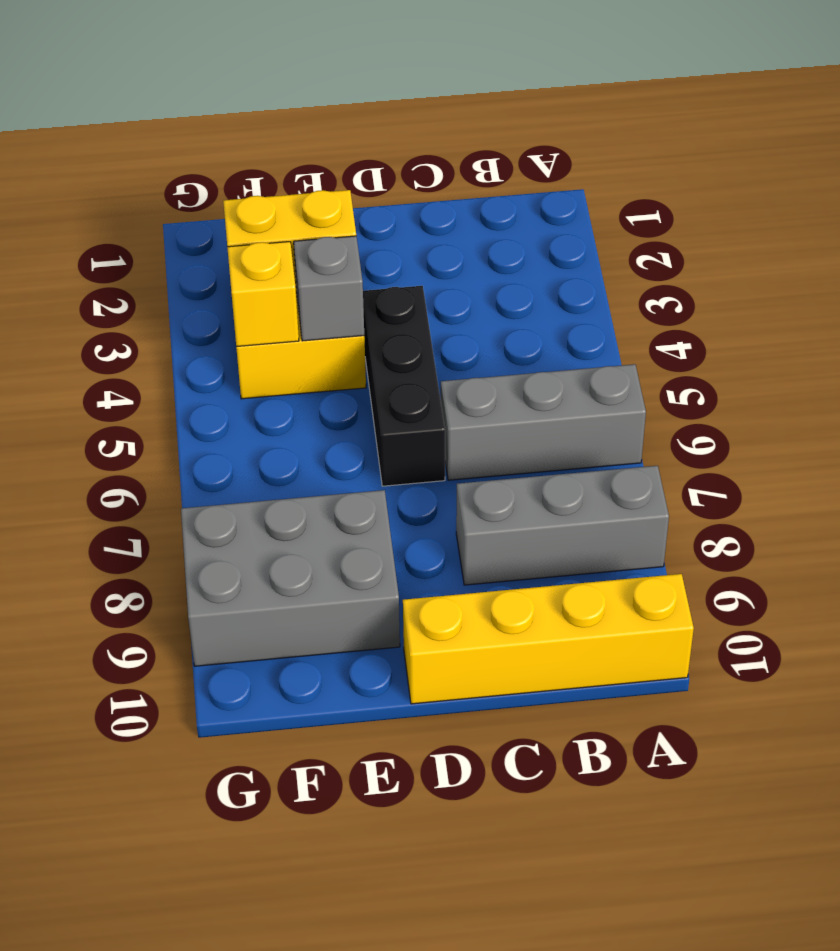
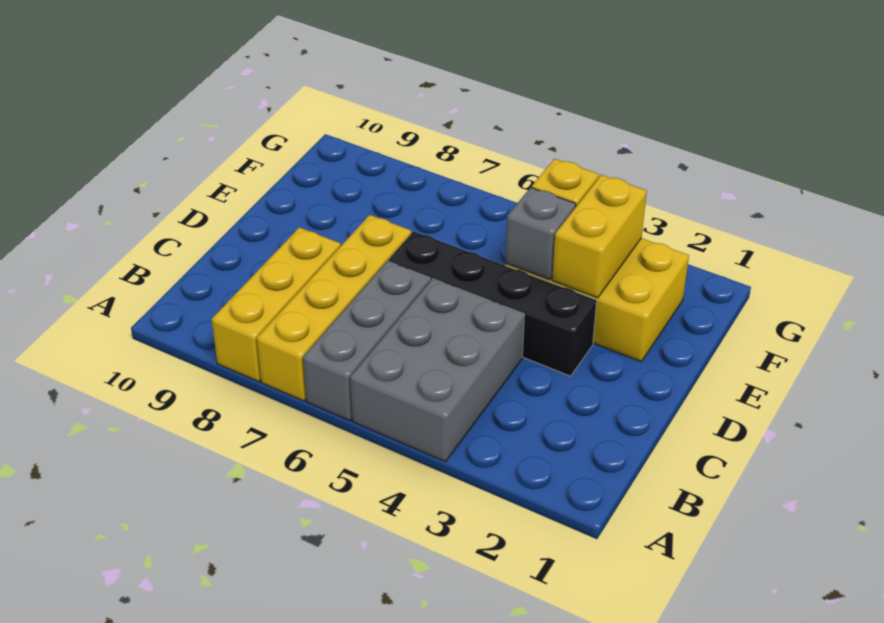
grey 1x3 brick [456,466,669,585] -> yellow 1x3 brick [212,227,341,382]
yellow 1x4 brick [403,574,694,704] -> yellow 1x4 brick moved to [257,215,411,401]
black 1x3 brick [363,286,445,486] -> black 1x4 brick [388,231,597,376]
grey 2x3 brick [181,490,400,666] -> grey 2x3 brick moved to [350,279,524,462]

